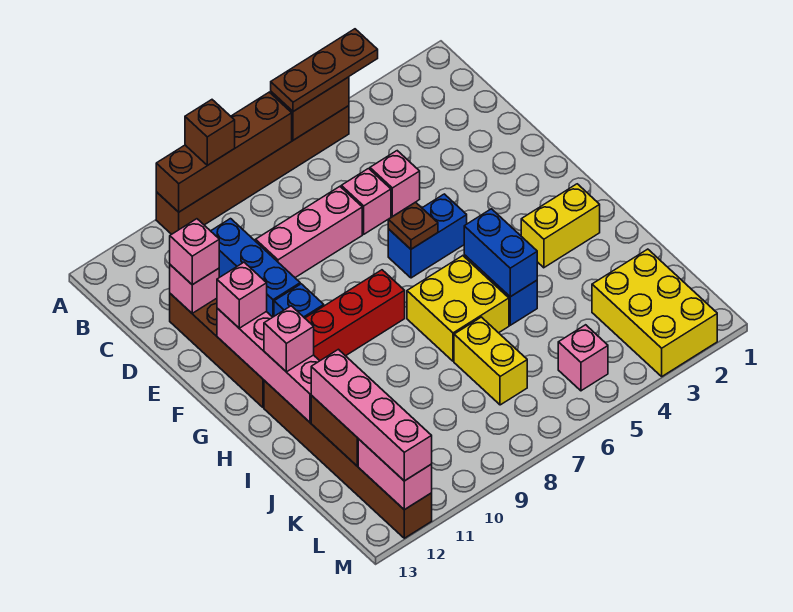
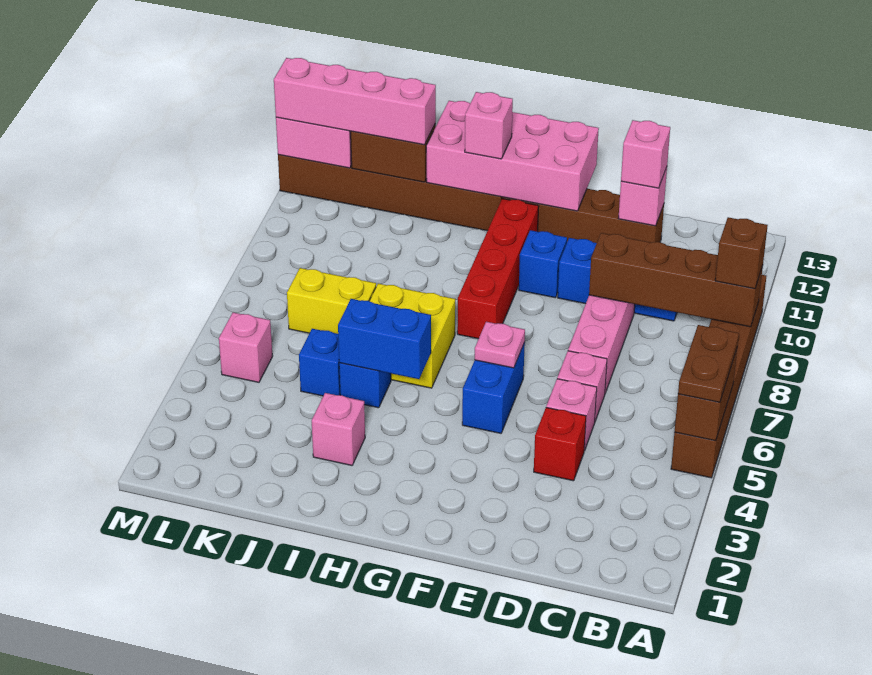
brown 1x3 plate [271,29,378,112] -> brown 1x2 plate [678,325,739,402]
brown 1x4 brick [156,92,292,212] -> brown 1x4 brick turned to [589,233,763,327]
none -> red 1x1 brick [534,408,586,481]
brown 1x1 plate [388,202,438,249] -> pink 1x1 plate [475,322,525,368]
pink 1x4 brick [217,308,319,422] -> pink 2x4 brick [426,101,599,211]
pink 1x1 brick [217,262,267,328] -> pink 1x1 brick moved to [312,393,365,465]
yellow 1x2 brick [521,184,600,268] -> none
none -> blue 1x1 brick [299,329,340,396]
yellow 2x3 brick [592,249,717,376] -> none

